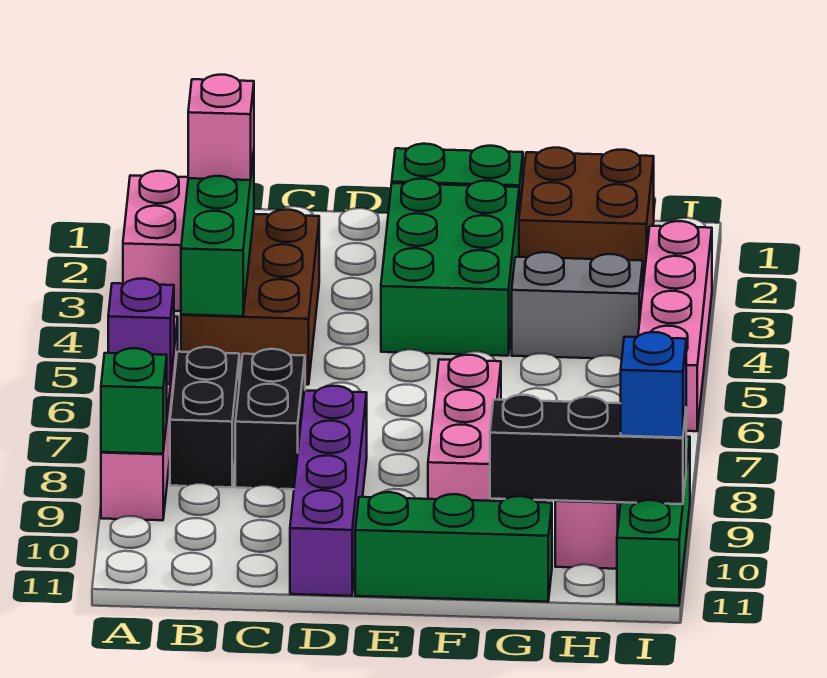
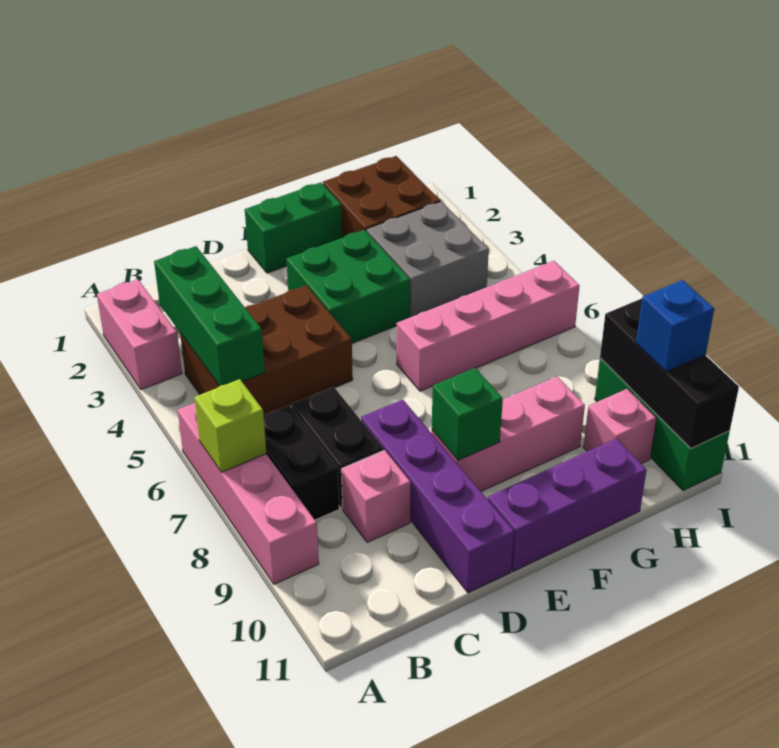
purple 1x1 brick [108,279,174,384] -> lime 1x1 brick [194,379,266,472]
green 1x1 brick [101,348,167,454] -> green 1x1 brick moved to [432,368,503,460]
brown 2x3 brick [181,210,319,385] -> brown 2x3 brick turned to [180,285,353,415]
pink 1x1 brick [188,75,254,180] -> pink 1x1 brick moved to [341,450,411,542]
green 2x3 brick [381,179,519,356] -> green 2x2 brick [286,230,410,343]
green 1x3 brick [355,492,552,602] -> purple 1x3 brick [488,438,647,571]
pink 1x3 brick [428,355,501,501] -> pink 1x3 brick turned to [431,376,585,491]
grey 1x2 brick [512,252,643,359] -> grey 2x2 brick [366,201,489,317]
black 1x3 brick [490,395,686,504] -> black 1x3 brick turned to [600,299,739,449]
pink 1x4 brick [638,221,712,431] -> pink 1x4 brick turned to [397,261,579,391]

